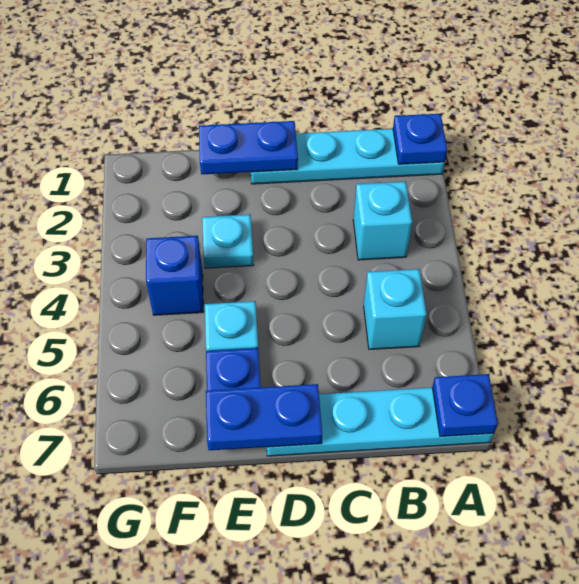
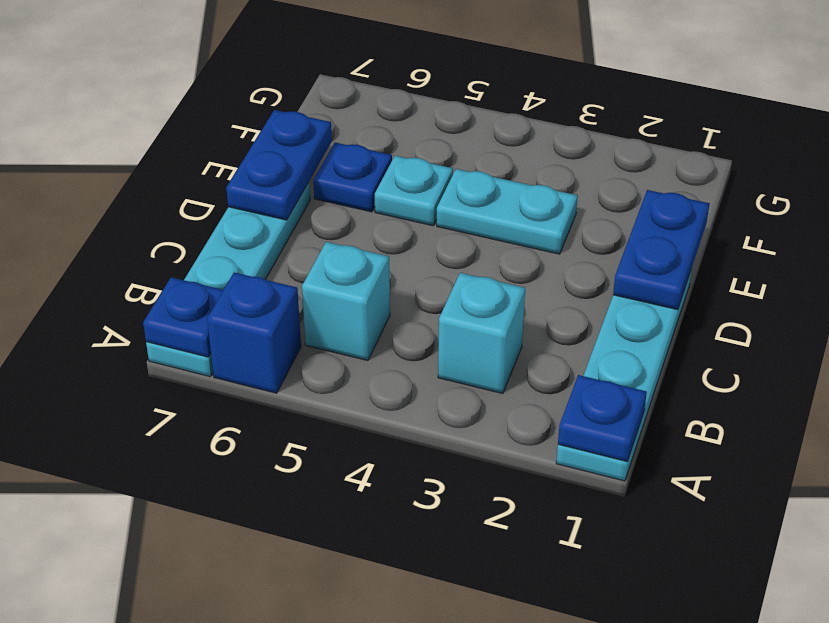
cyan 1x1 plate [202,215,254,268] -> cyan 1x2 plate [437,169,578,254]
blue 1x1 brick [146,236,203,315] -> blue 1x1 brick moved to [207,273,301,393]

